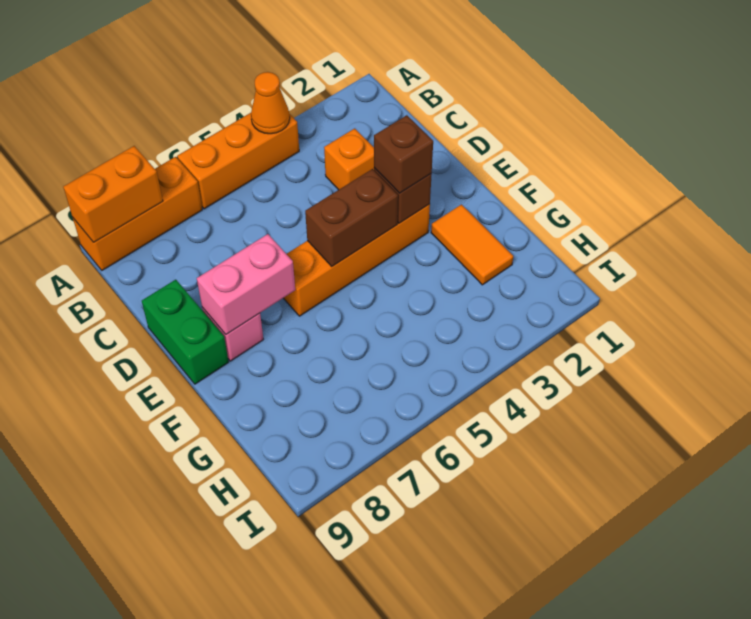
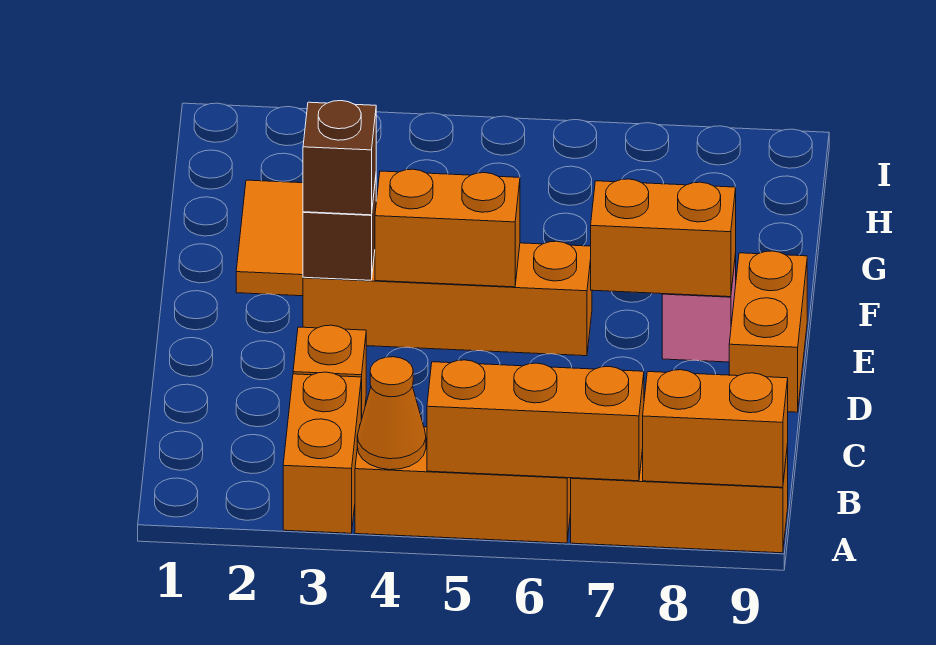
none -> orange 1x2 brick [283,372,361,533]
none -> orange 1x3 brick [427,360,644,481]
green 1x2 brick [142,280,229,384] -> orange 1x2 brick [729,251,807,412]
brown 1x2 brick [305,169,398,266] -> orange 1x2 brick [375,169,520,287]
pink 1x2 brick [197,234,295,334] -> orange 1x2 brick [591,179,736,297]

